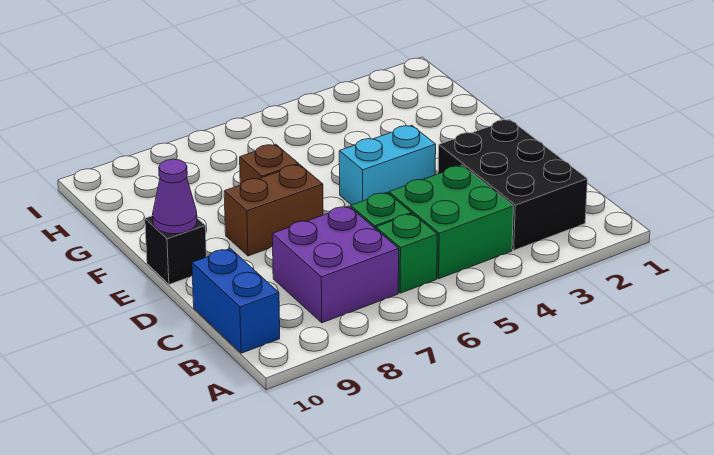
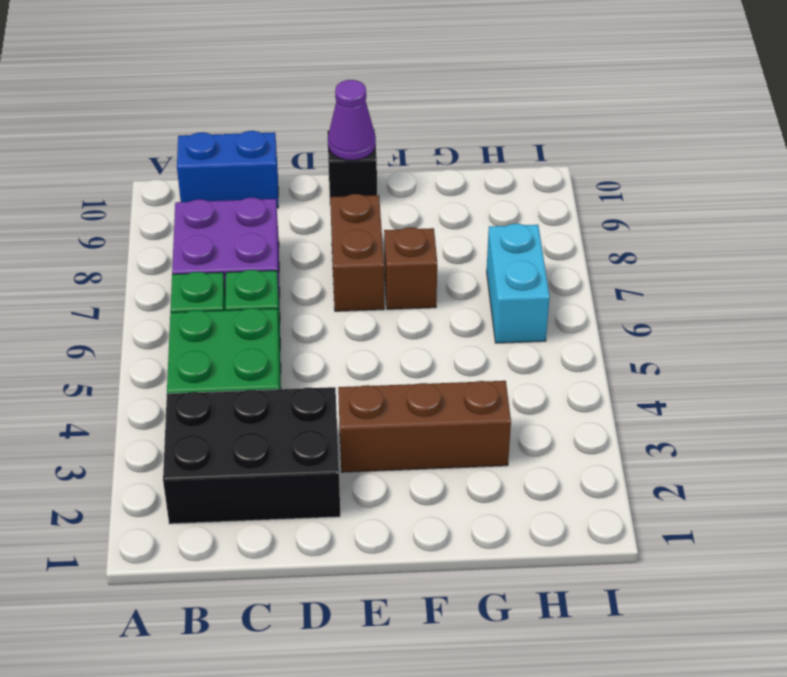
none -> brown 1x3 brick [338,381,511,472]
cyan 1x2 brick [339,125,436,205] -> cyan 1x2 brick moved to [487,224,550,343]

